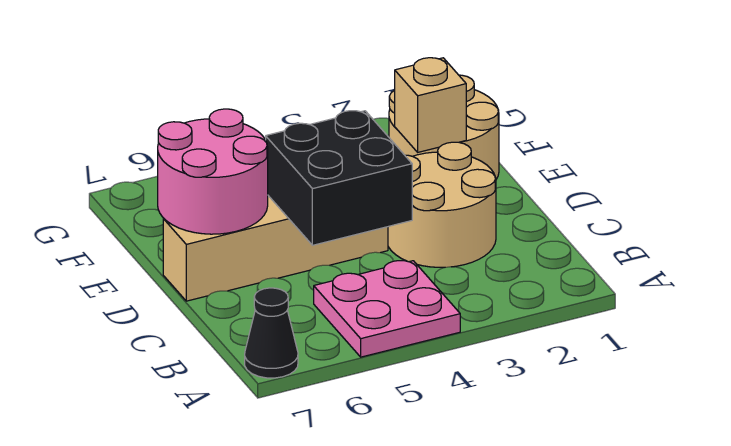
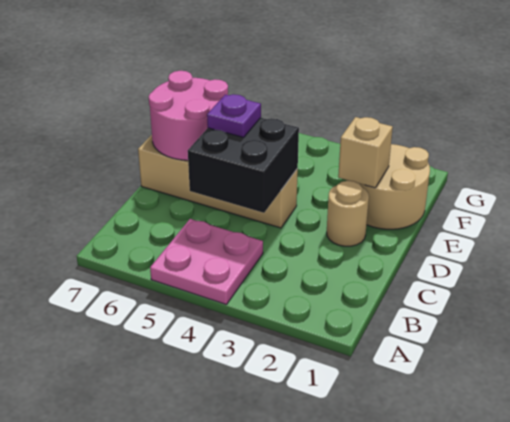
black 1x1 cone [245,288,298,378] -> none
tan 2x2 round brick [388,142,496,267] -> tan 1x1 round brick [327,181,369,246]
none -> purple 1x1 plate [207,94,261,137]

